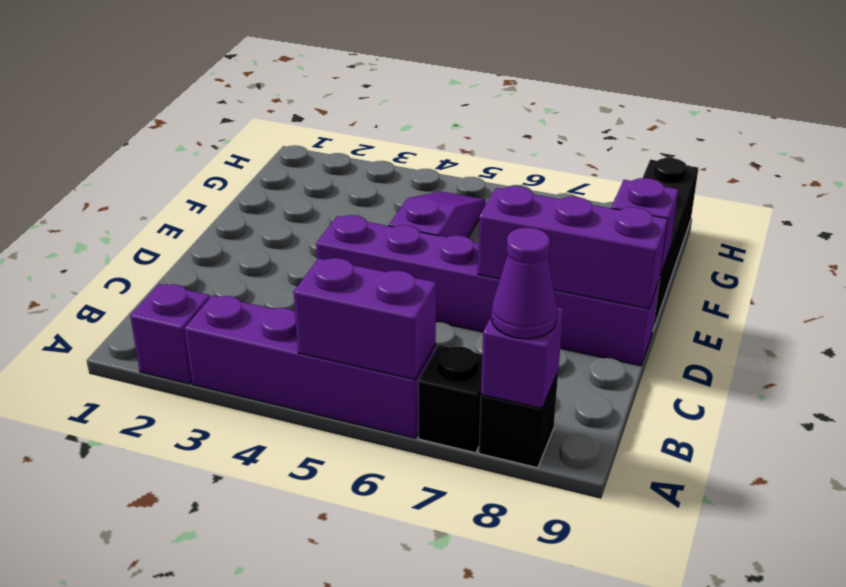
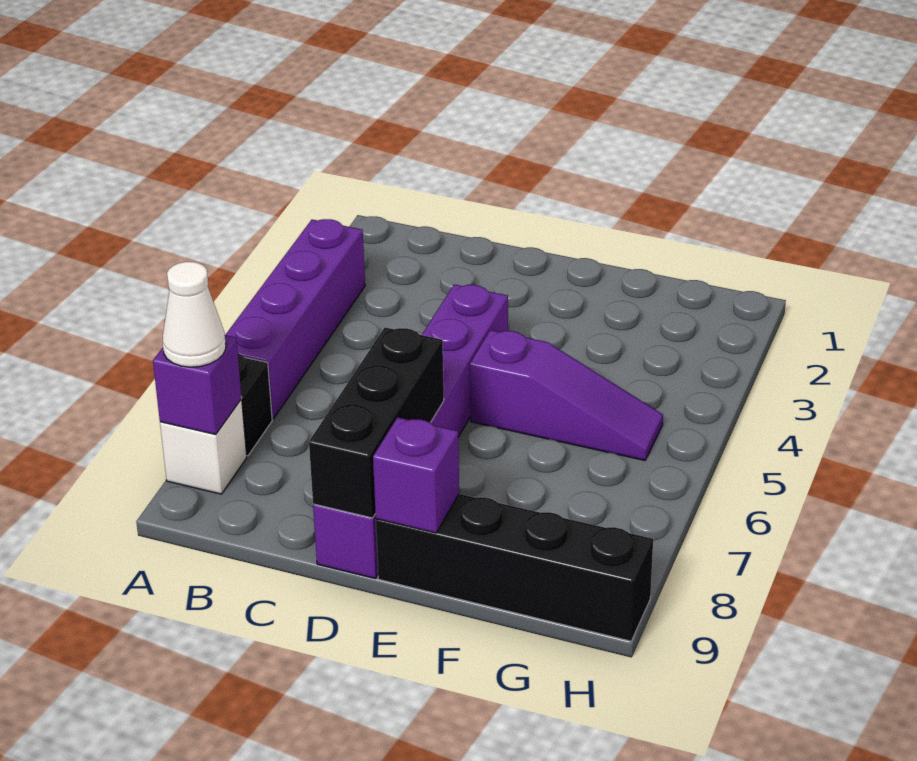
purple 1x1 brick [130,284,210,384] -> none
purple 1x2 brick [294,258,436,380] -> none
black 1x1 brick [479,373,558,468] -> white 1x1 brick [160,399,247,494]
purple 1x1 cone [491,227,557,339] -> white 1x1 cone [163,262,226,367]
purple 1x3 brick [478,186,668,309] -> black 1x3 brick [309,328,444,518]

